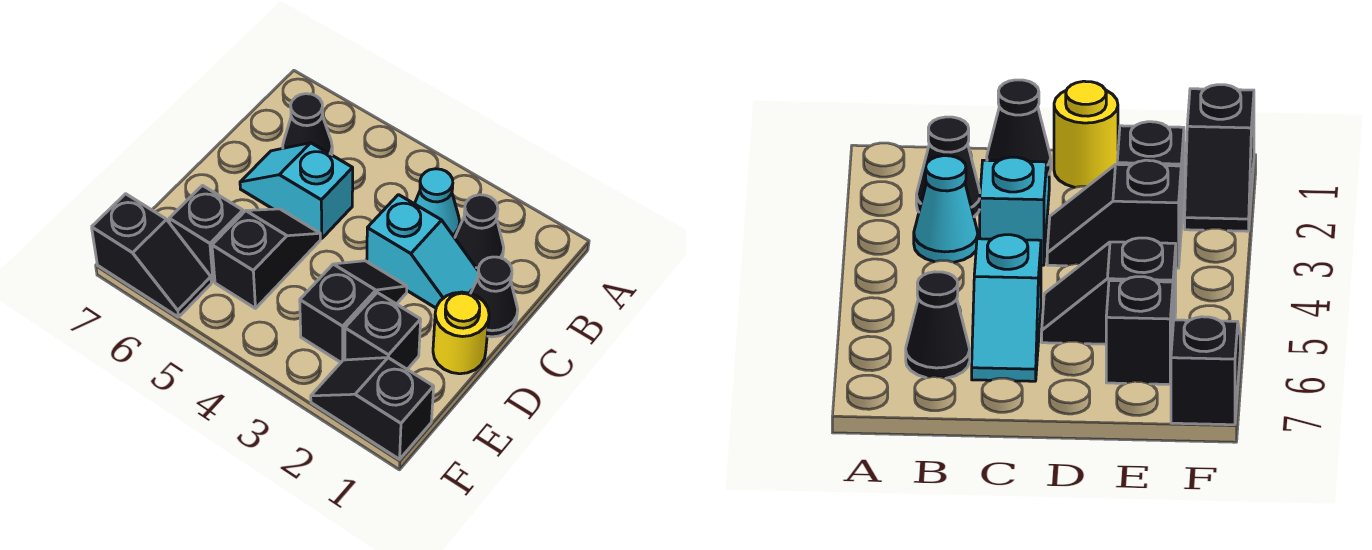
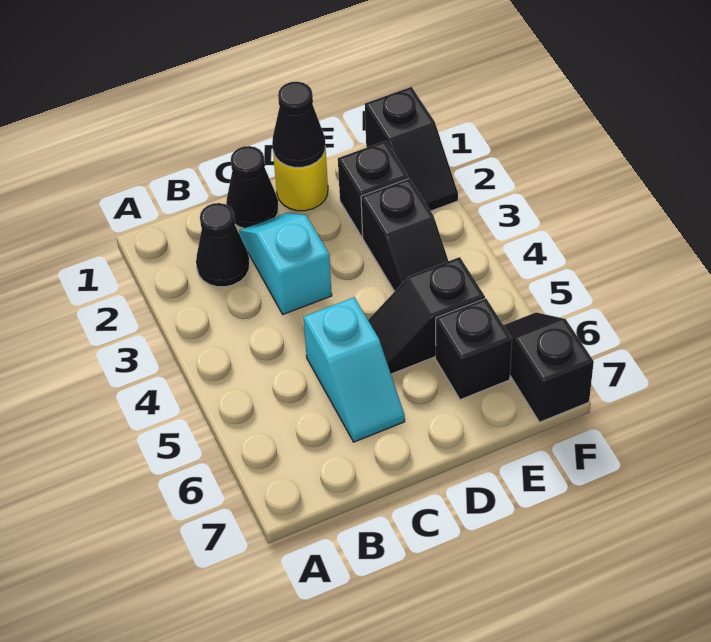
cyan 1x1 cone [415,169,460,238] -> none
black 1x1 cone [283,94,332,155] -> black 1x1 cone moved to [272,82,325,167]
black 1x2 slope [300,261,407,362] -> black 1x2 slope turned to [361,178,448,291]

